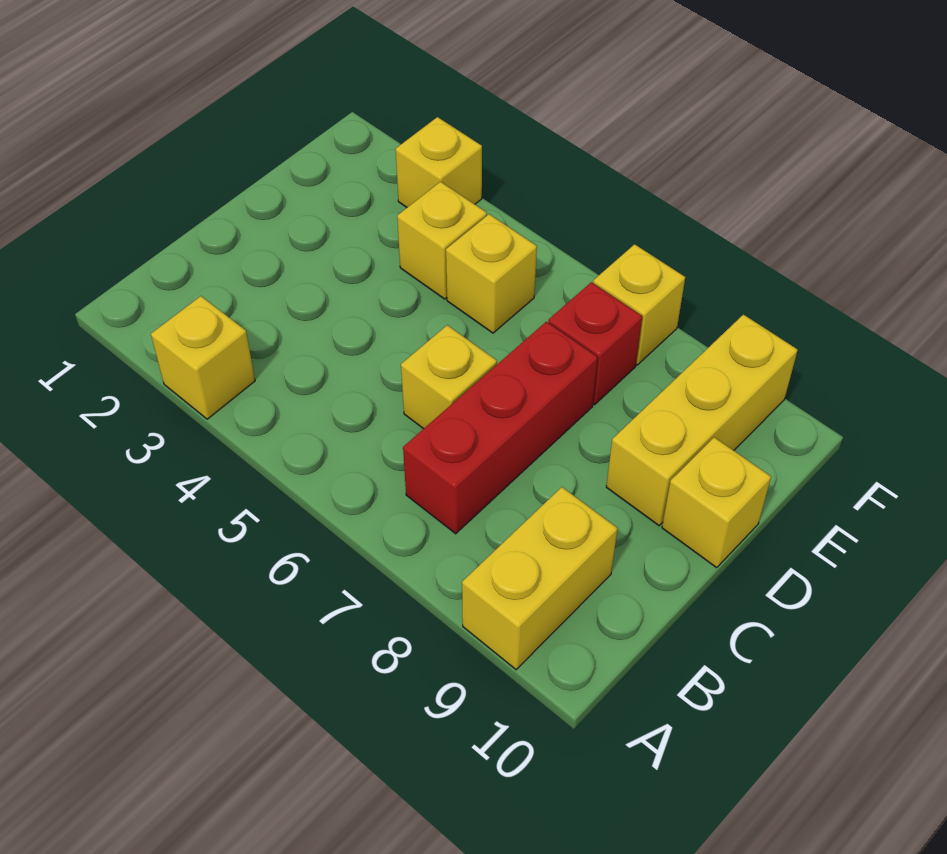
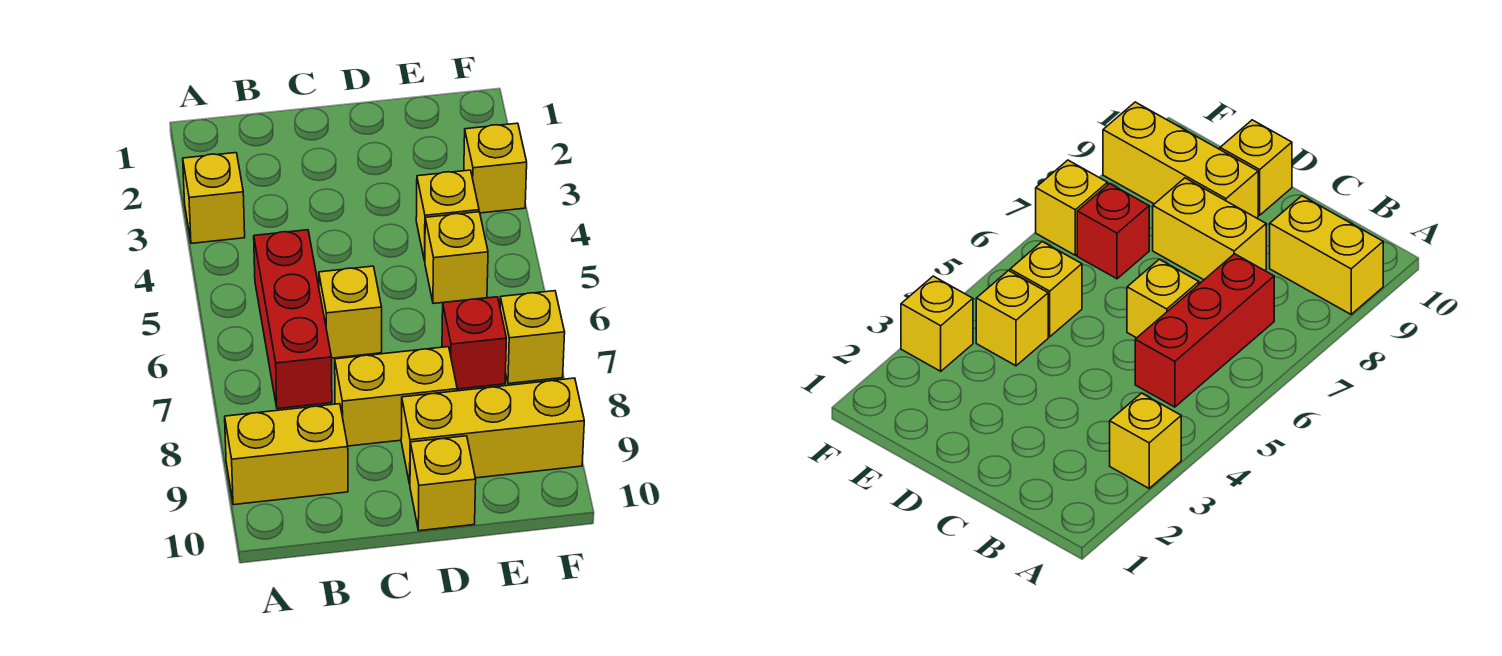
red 1x3 brick [403,322,598,534] -> red 1x3 brick turned to [254,230,332,409]
none -> yellow 1x2 brick [335,347,457,446]

